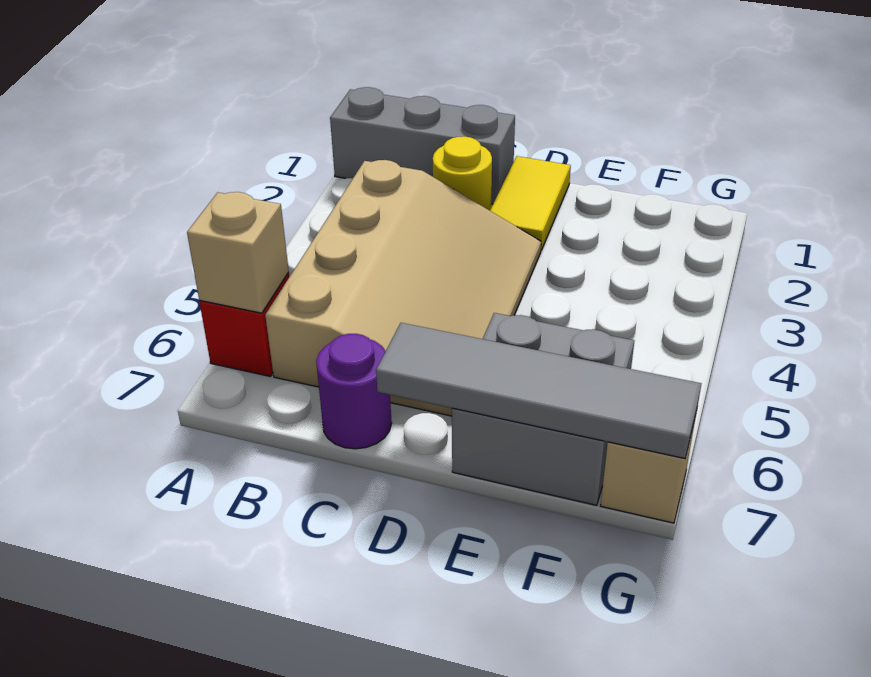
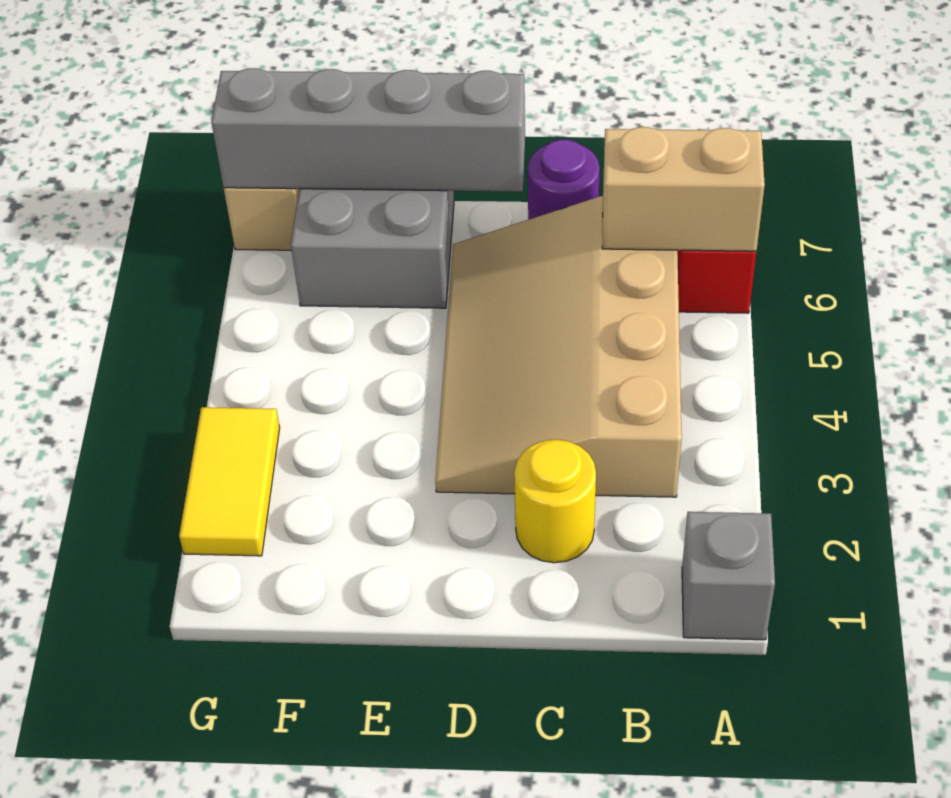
grey 1x3 brick [330,87,515,204] -> grey 1x1 brick [682,512,775,640]
tan 1x1 brick [187,192,289,313] -> tan 1x2 brick [602,127,765,251]
yellow 1x2 tile [490,156,571,250] -> yellow 1x2 tile moved to [179,407,280,556]
grey 1x4 tile [376,323,701,459] -> grey 1x4 brick [211,68,525,192]

